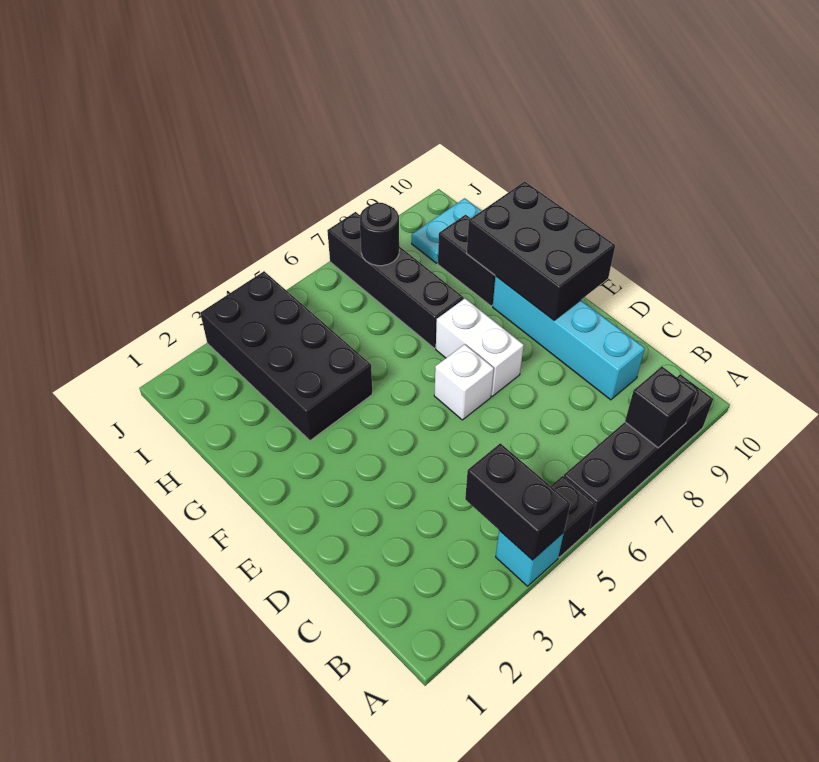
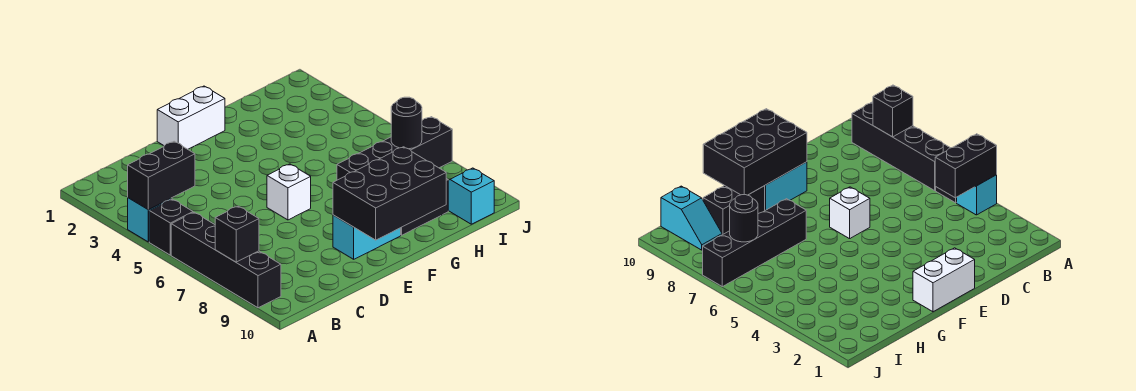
cyan 1x4 brick [493,276,645,400] -> cyan 1x2 brick [333,215,401,259]
white 1x2 brick [436,299,524,396] -> white 1x2 brick moved to [157,86,225,149]
black 2x4 brick [200,271,372,441] -> none
cyan 1x2 plate [412,198,481,263] -> cyan 1x2 slope [448,168,494,224]

